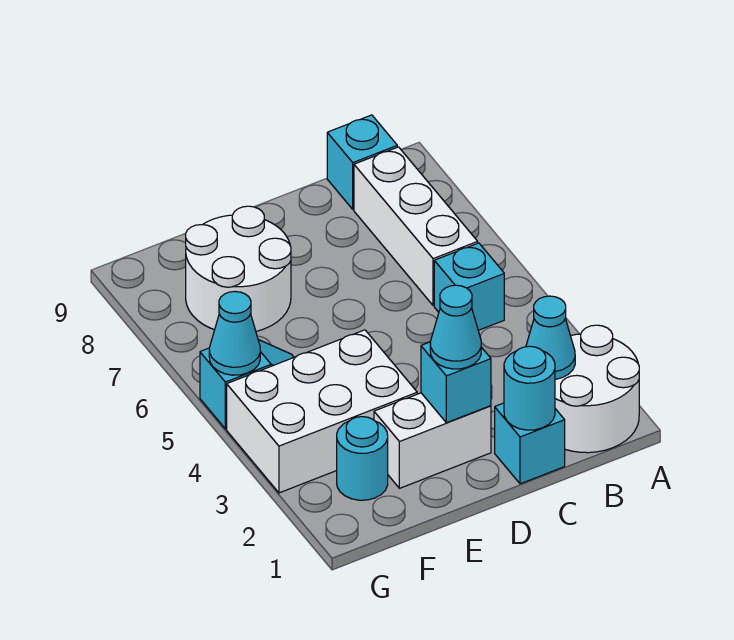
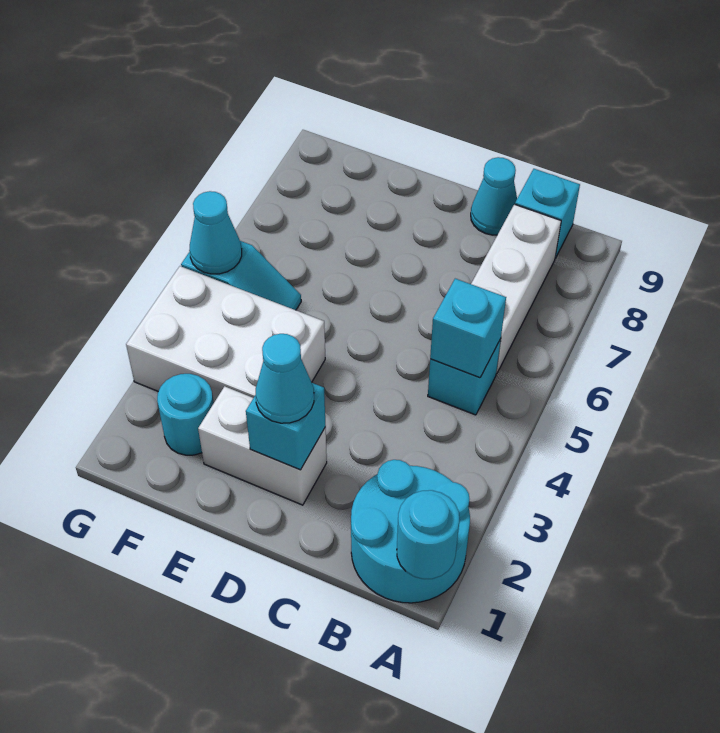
white 2x2 round brick [555,325,639,453] -> cyan 2x2 round brick [351,460,470,603]
cyan 1x1 cone [526,296,575,379] -> cyan 1x1 cone moved to [471,157,517,235]
cyan 1x1 brick [495,403,565,484] -> cyan 1x1 brick moved to [430,279,506,378]
cyan 1x1 round brick [504,346,555,430] -> cyan 1x1 round brick moved to [397,490,459,579]
white 2x2 round brick [186,206,291,331] -> none

